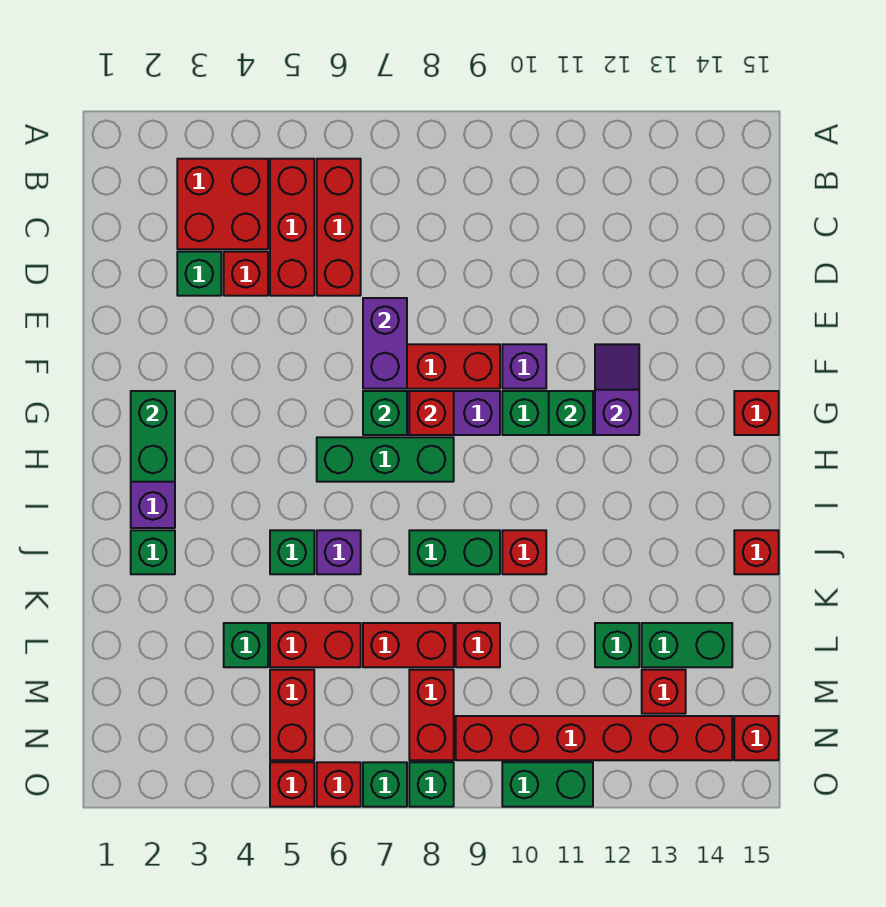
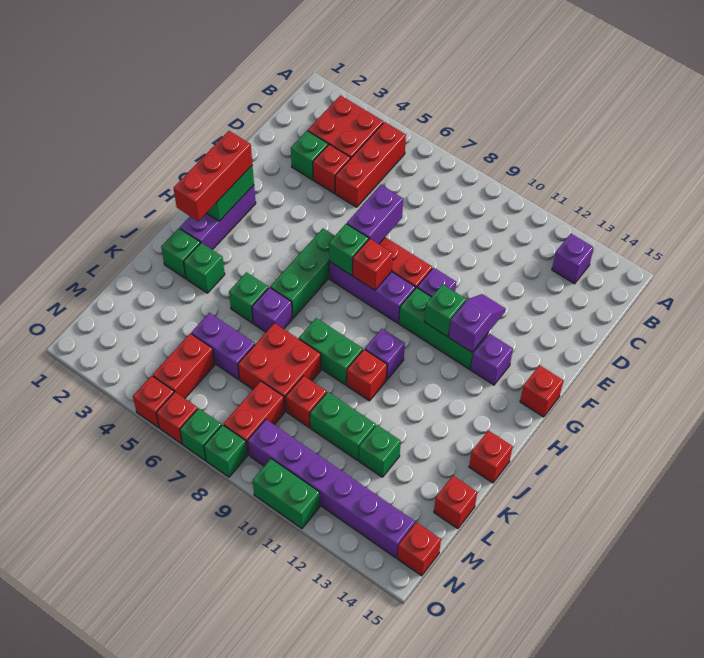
red 1x3 brick [317,159,361,296] -> red 1x3 brick moved to [174,131,252,221]
none -> purple 1x1 brick [552,234,594,284]
none -> purple 1x1 brick [471,334,513,385]
green 1x3 brick [317,437,454,482] -> green 1x3 brick turned to [270,229,334,318]
none -> purple 1x1 brick [365,329,405,380]
green 1x1 brick [224,623,268,667] -> green 1x1 brick moved to [184,243,225,293]
red 1x2 brick [270,623,361,667] -> purple 1x2 brick [191,313,255,380]
red 1x2 brick [363,623,454,667] -> red 2x2 brick [238,323,321,411]
green 1x2 brick [642,623,732,667] -> green 1x2 brick moved to [310,392,376,461]
red 1x1 brick [642,670,686,714] -> red 1x1 brick moved to [434,476,477,529]
red 1x6 brick [456,716,732,760] -> purple 1x6 brick [248,420,415,558]

